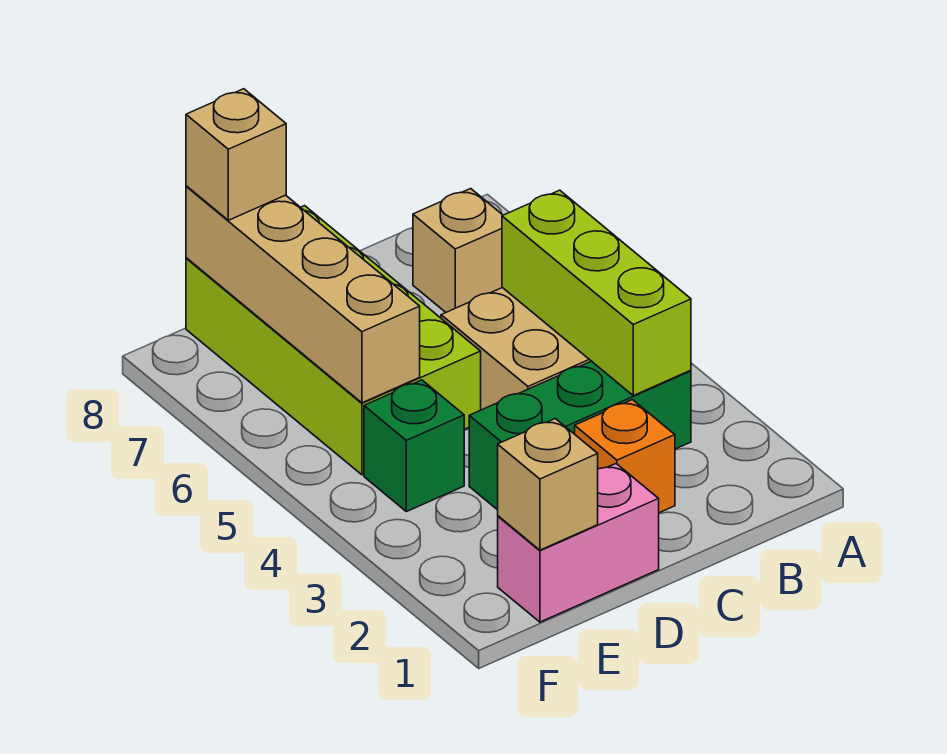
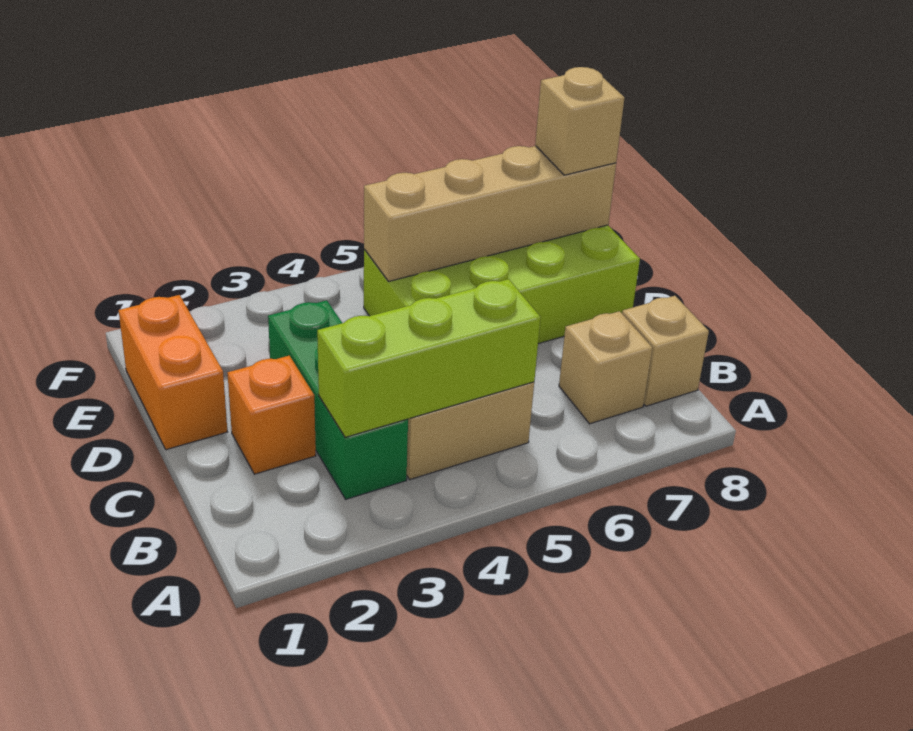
pink 1x2 brick [498,464,659,622] -> orange 1x2 brick [119,295,227,450]
tan 1x1 brick [498,419,598,550] -> tan 1x1 brick moved to [622,296,709,406]
green 1x1 brick [364,380,464,512] -> none

